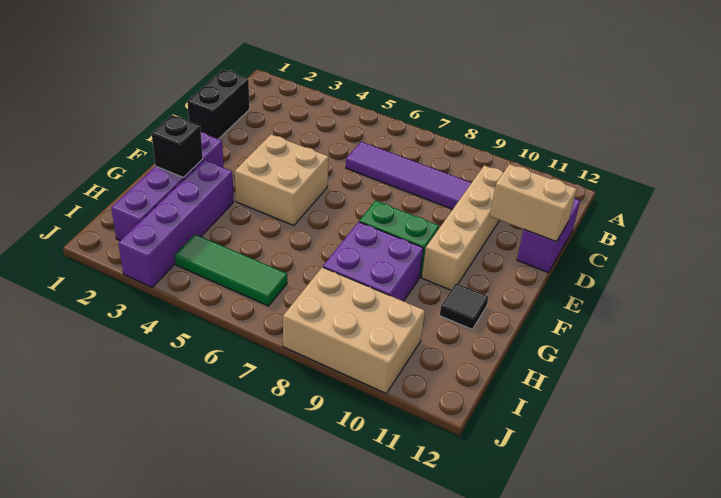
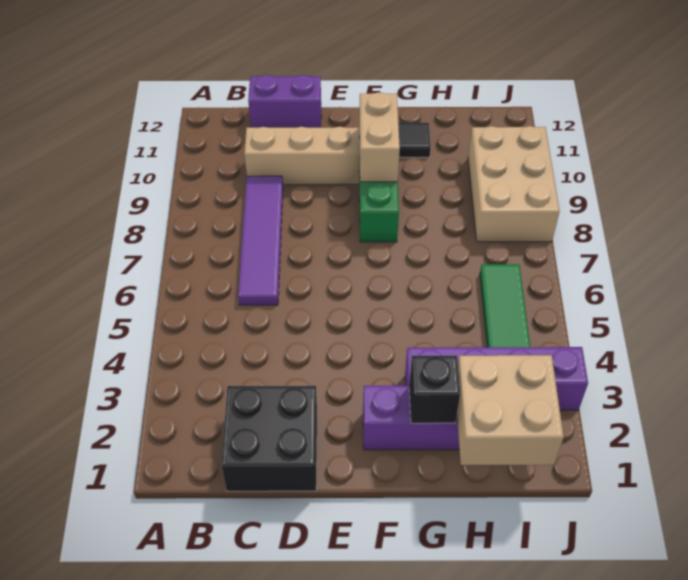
black 1x2 brick [187,70,249,139] -> black 2x2 brick [222,386,317,491]
tan 1x2 brick [490,164,577,242] -> tan 1x2 brick moved to [359,92,400,182]
tan 2x2 brick [235,134,329,226] -> tan 2x2 brick moved to [457,355,564,465]
purple 2x2 brick [323,222,423,301] -> none

